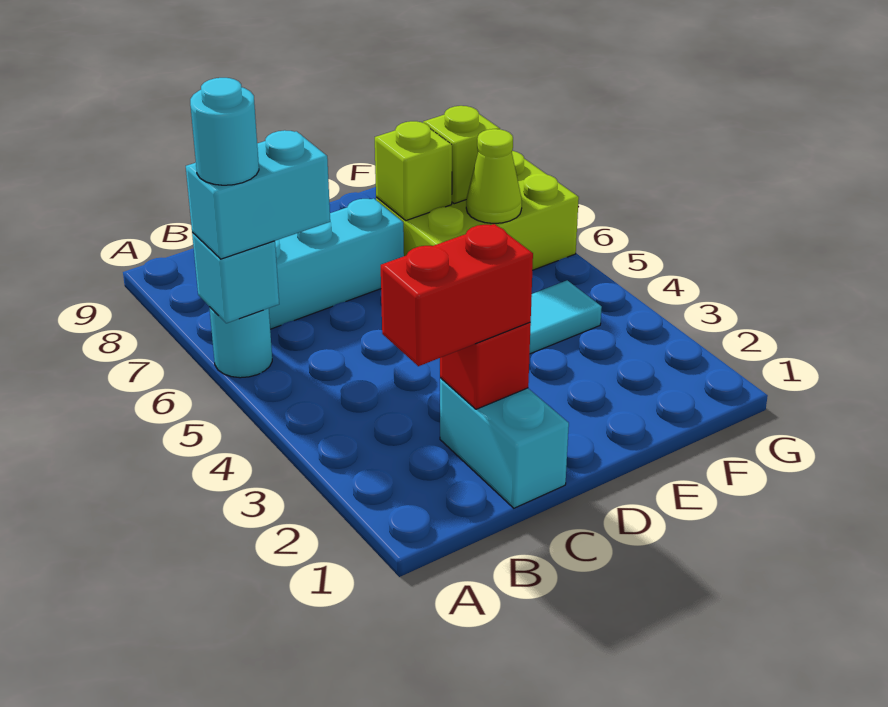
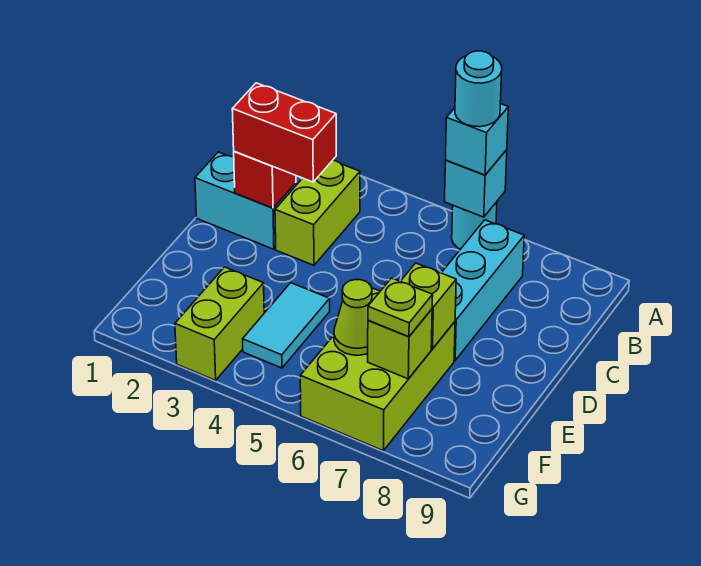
cyan 1x2 brick [186,130,330,259] -> cyan 1x1 brick [445,104,508,175]
red 1x2 brick [381,224,533,366] -> red 1x2 brick turned to [232,83,336,182]
none -> lime 1x2 brick [275,160,360,265]
none -> lime 1x2 brick [175,267,264,380]
none -> lime 1x1 plate [368,278,433,337]

